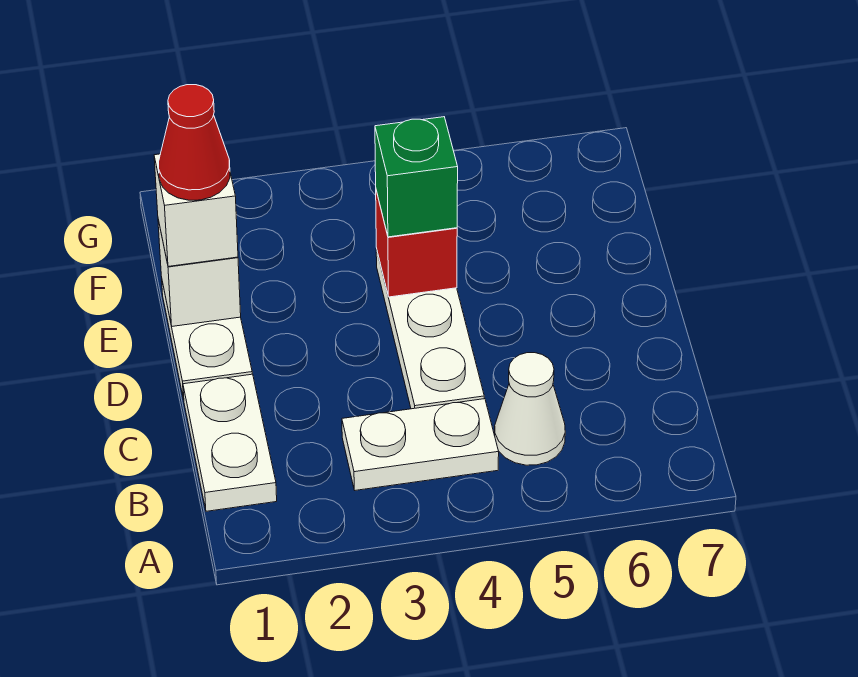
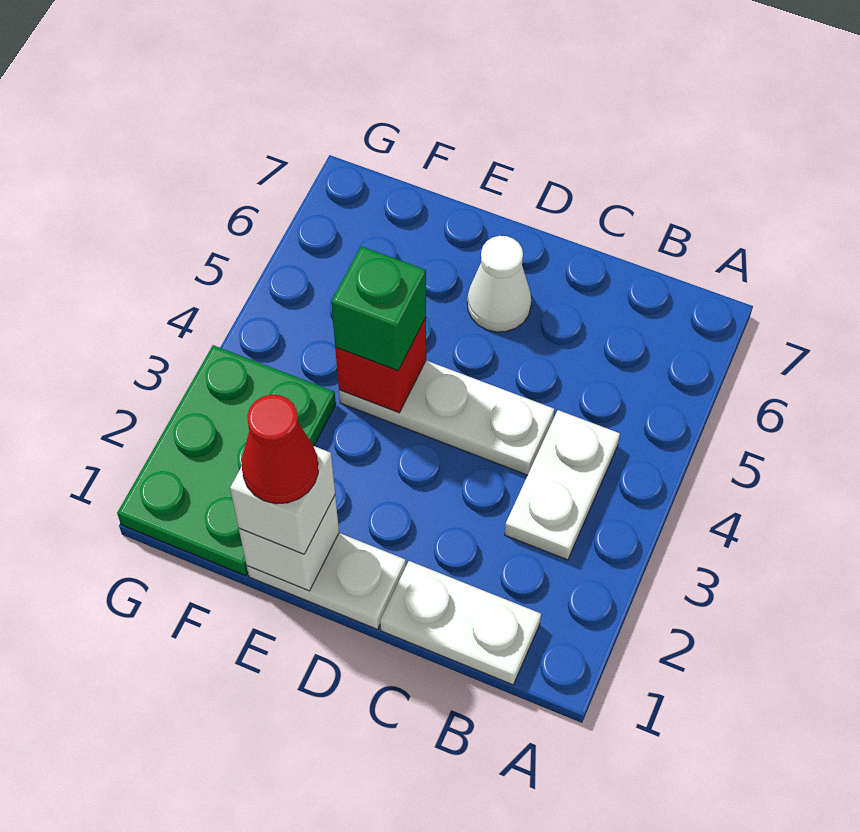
white 1x1 cone [495,353,565,465] -> white 1x1 cone moved to [467,236,531,332]
none -> green 2x3 plate [117,345,336,576]

